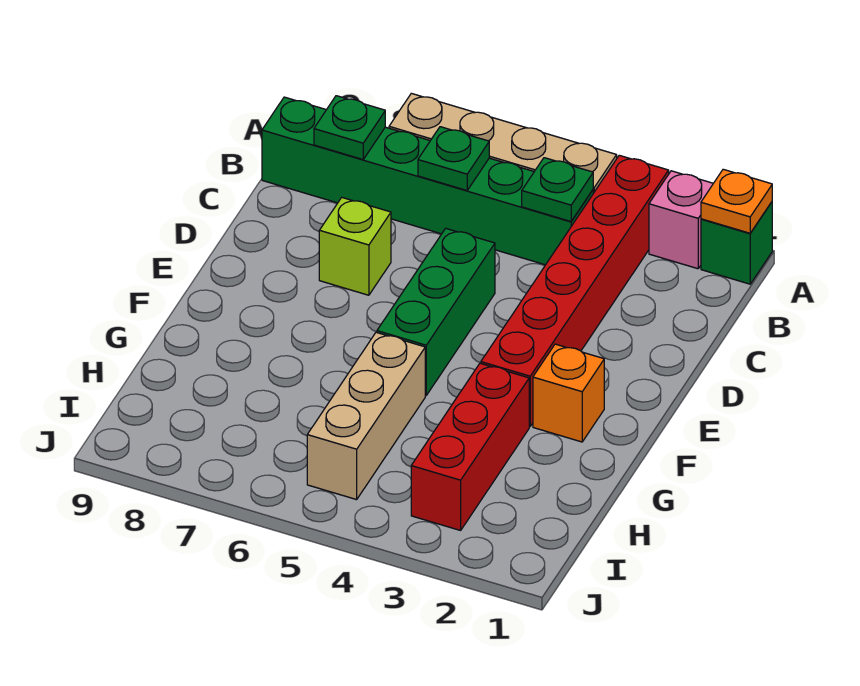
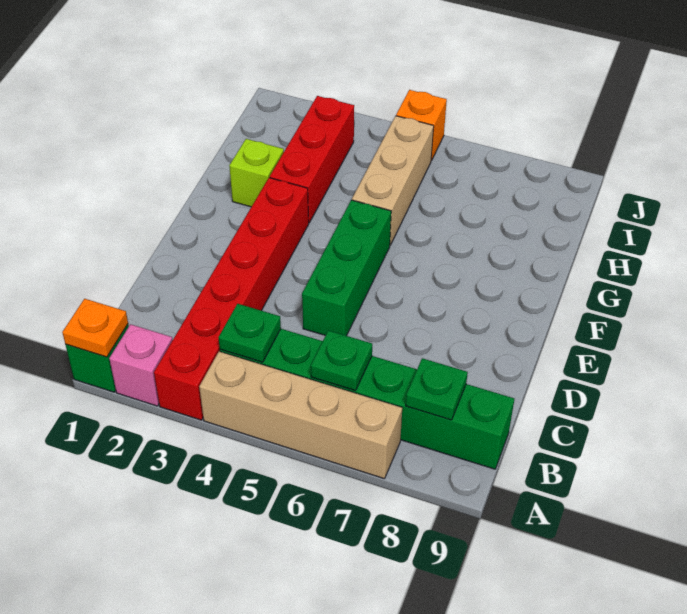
lime 1x1 brick [319,198,391,295] -> lime 1x1 brick moved to [229,139,284,207]
orange 1x1 brick [533,344,604,442] -> orange 1x1 brick moved to [396,90,447,160]

